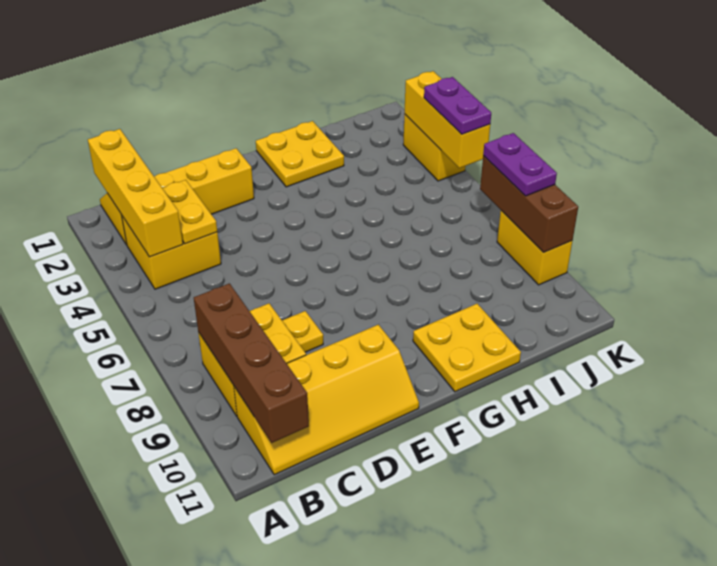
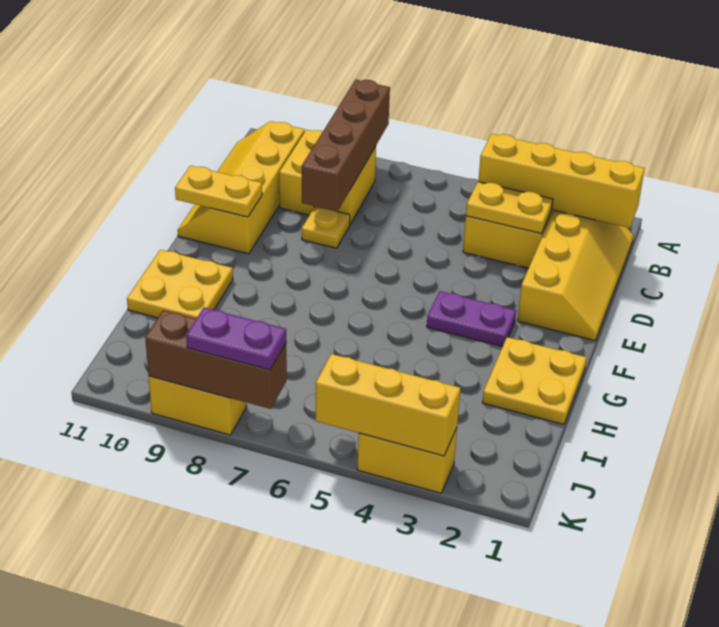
brown 1x4 brick [194,283,309,443] -> brown 1x4 brick turned to [302,80,390,211]
none -> yellow 1x2 plate [175,166,262,217]
purple 1x2 plate [424,77,491,134] -> purple 1x2 plate moved to [427,291,516,347]

